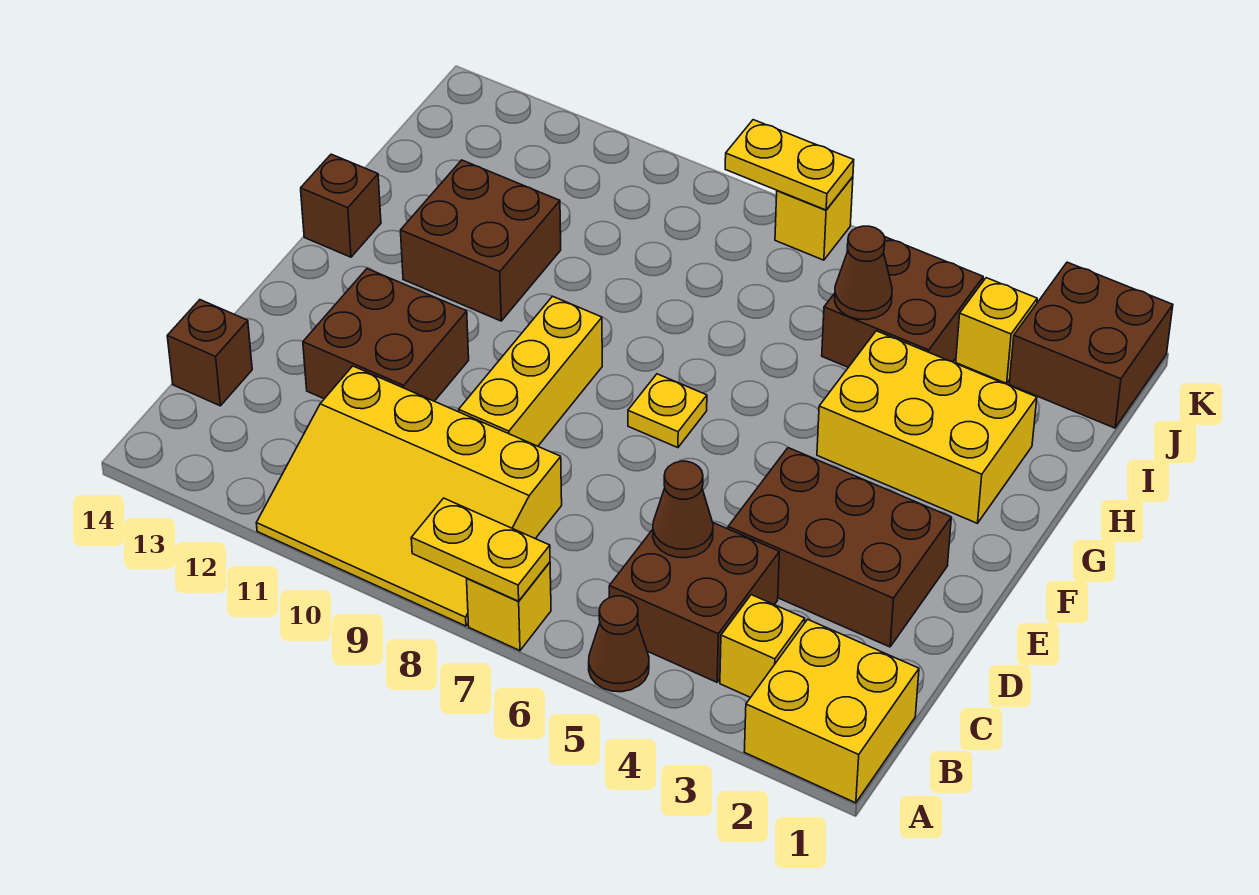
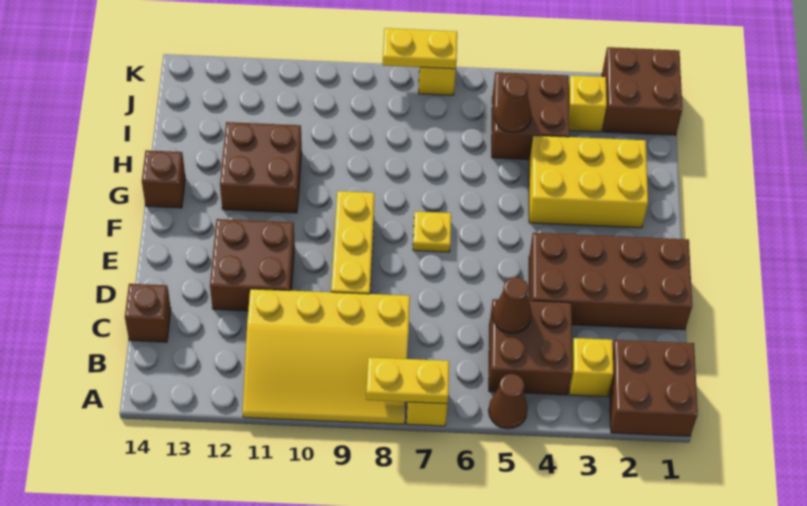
yellow 2x2 brick [744,619,919,803] -> brown 2x2 brick [610,340,698,436]
brown 2x3 brick [728,448,951,647] -> brown 2x4 brick [529,233,692,330]

